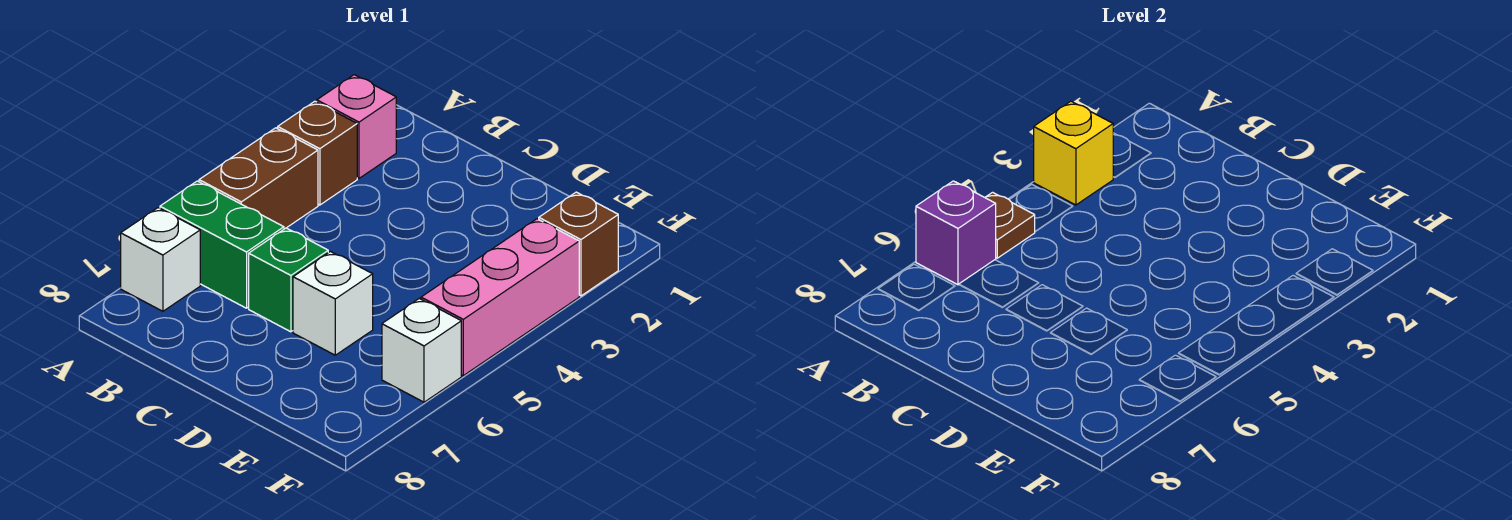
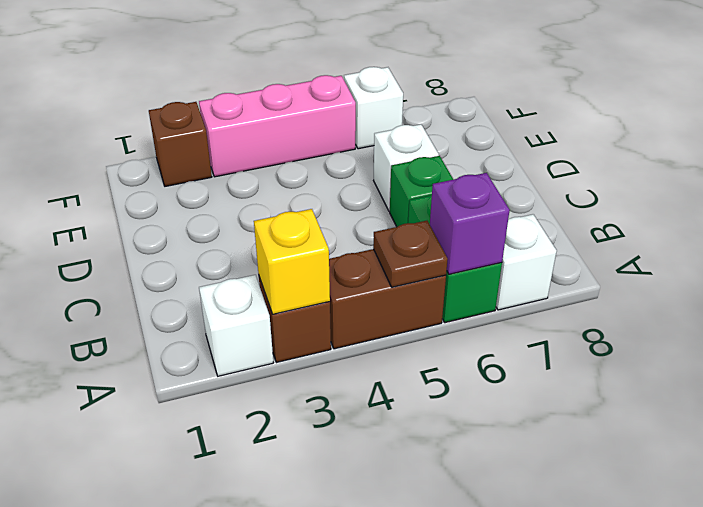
pink 1x1 brick [317,75,396,178] -> white 1x1 brick [199,275,273,376]

